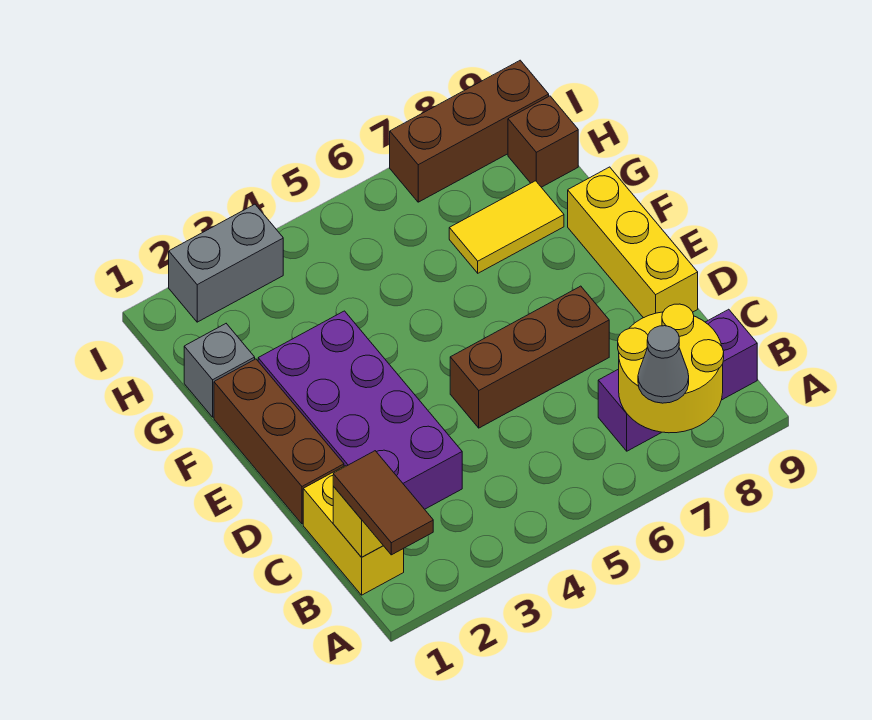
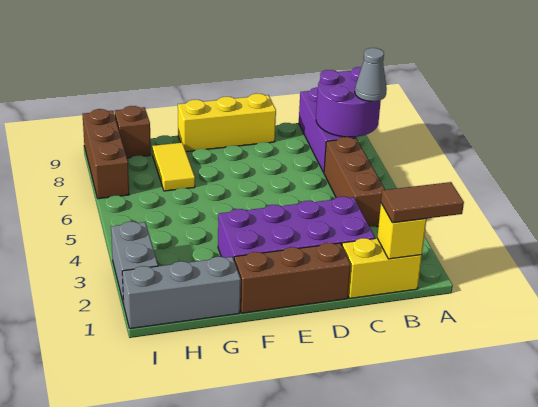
yellow 2x2 round brick [618,304,724,433] -> purple 2x2 round brick [316,67,381,137]
brown 1x3 brick [450,286,609,428] -> brown 1x3 brick moved to [324,137,385,227]
grey 1x1 brick [184,324,255,417] -> grey 1x3 brick [122,257,241,329]

